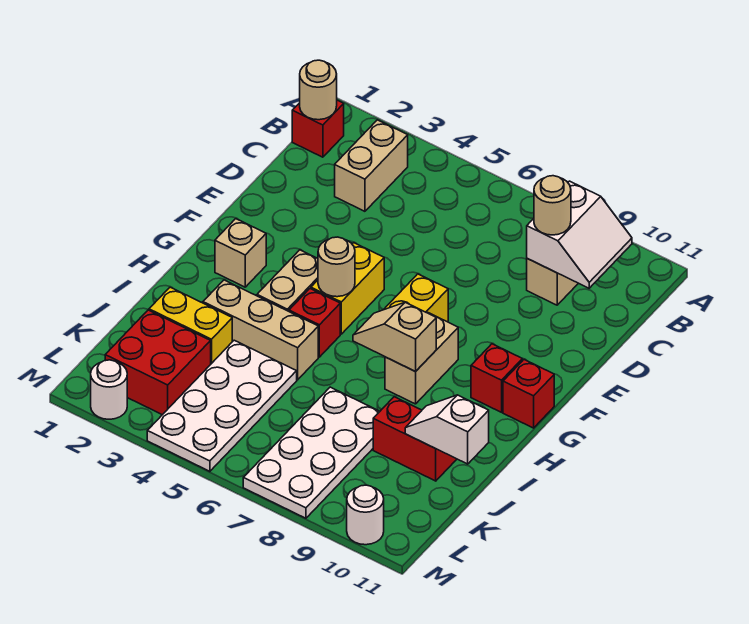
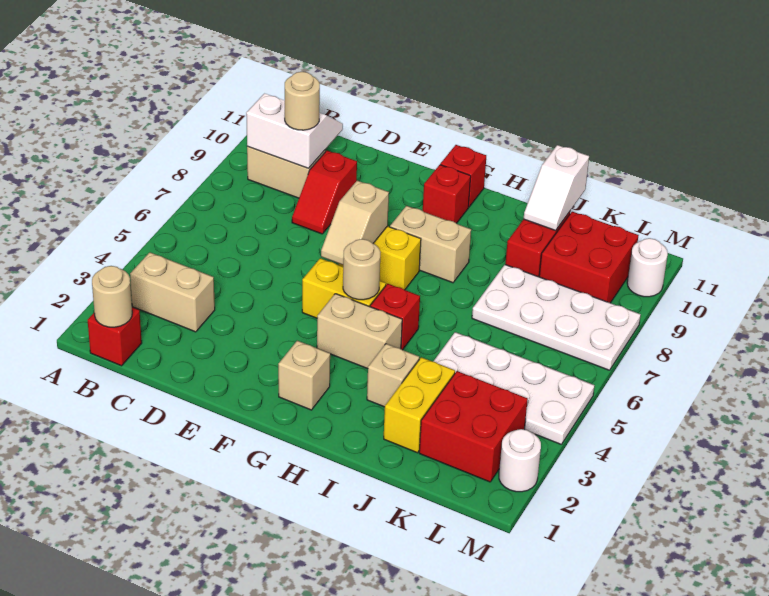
none -> red 1x2 slope [292,151,357,234]
tan 1x2 slope [353,302,436,372] -> tan 1x2 slope moved to [321,181,389,265]
tan 1x3 brick [203,280,318,380] -> tan 1x1 brick [367,344,419,407]
none -> red 2x2 brick [539,212,639,303]

